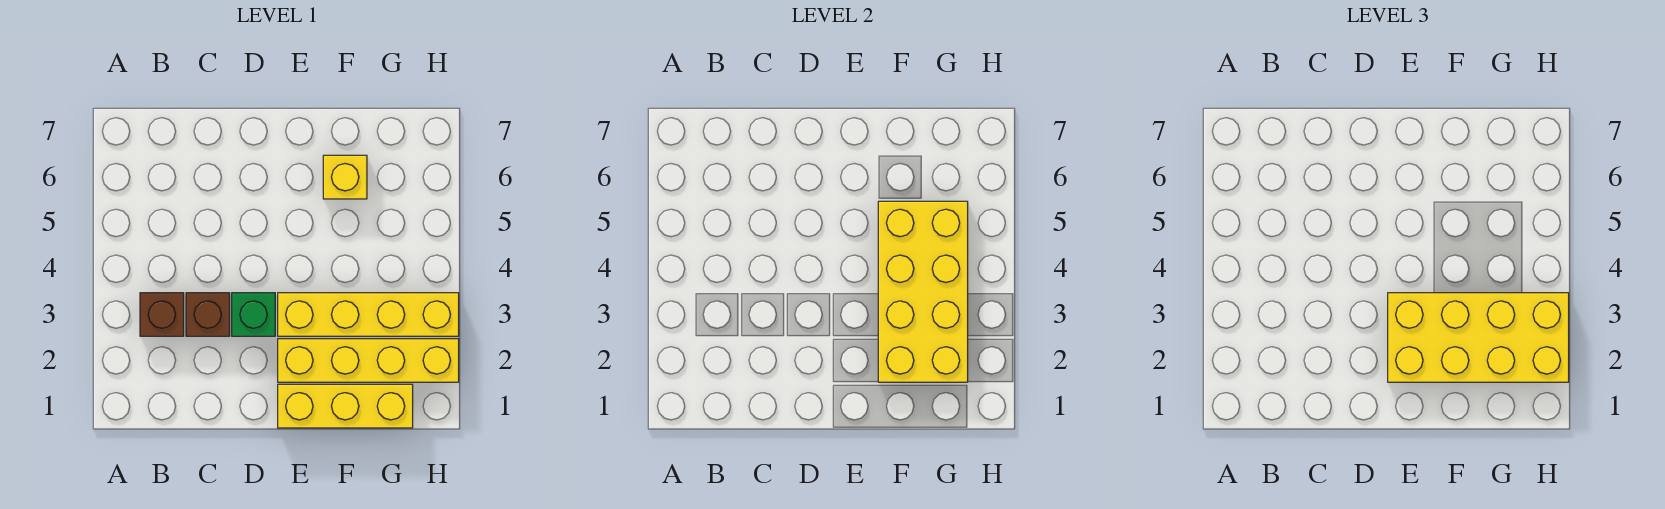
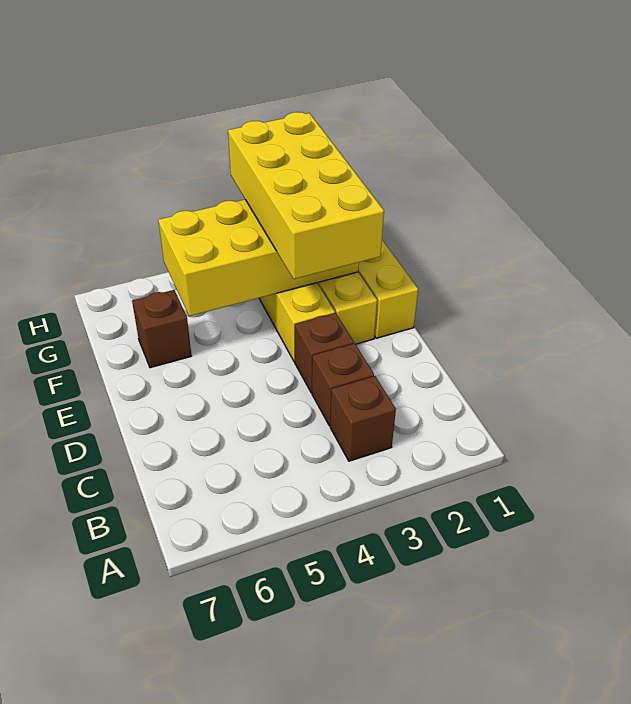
green 1x1 brick [232,293,275,336] -> brown 1x1 brick [295,313,354,393]
yellow 1x1 brick [323,155,367,199] -> brown 1x1 brick [132,290,192,368]

